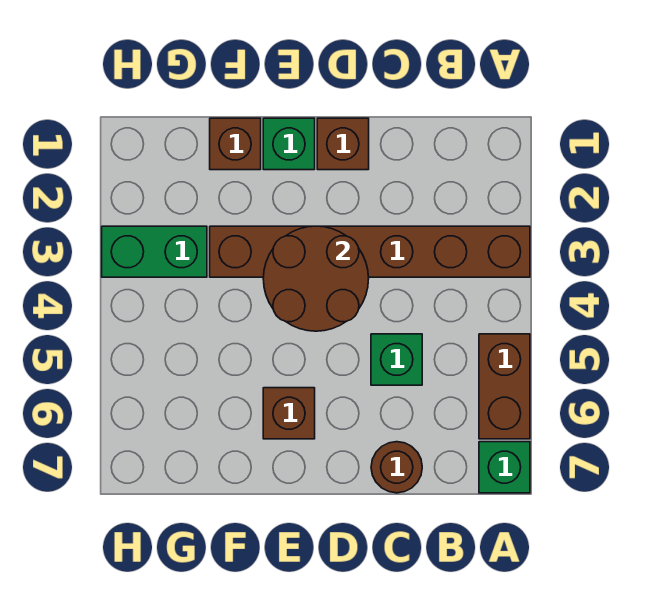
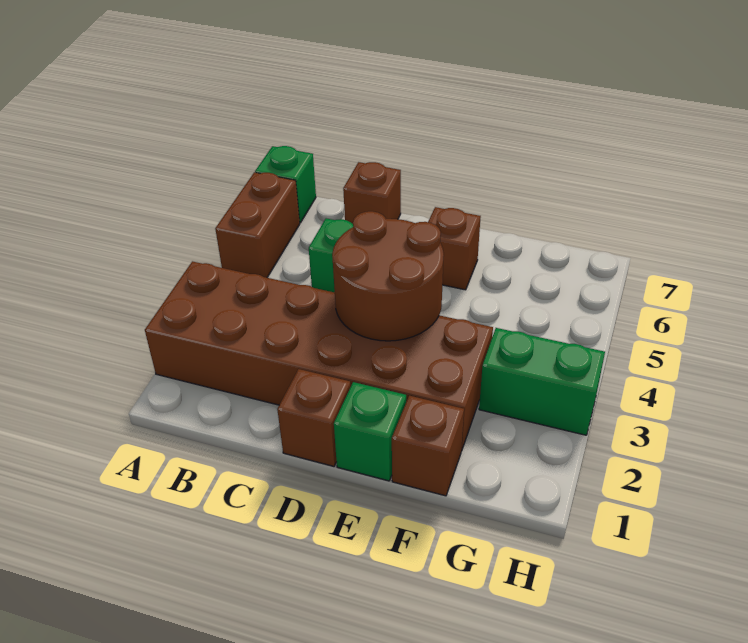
brown 1x6 brick [210,226,530,277] -> brown 2x6 brick [145,261,493,451]
brown 1x1 round brick [371,442,422,493] -> brown 1x1 brick [343,162,401,224]

